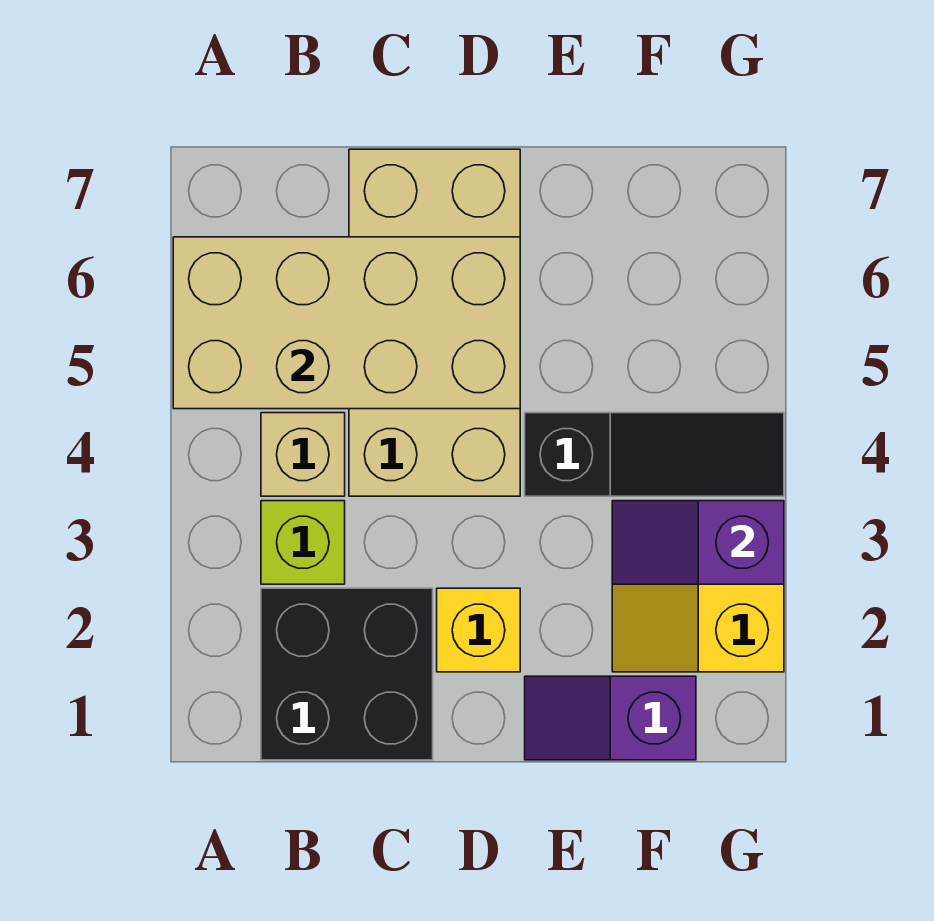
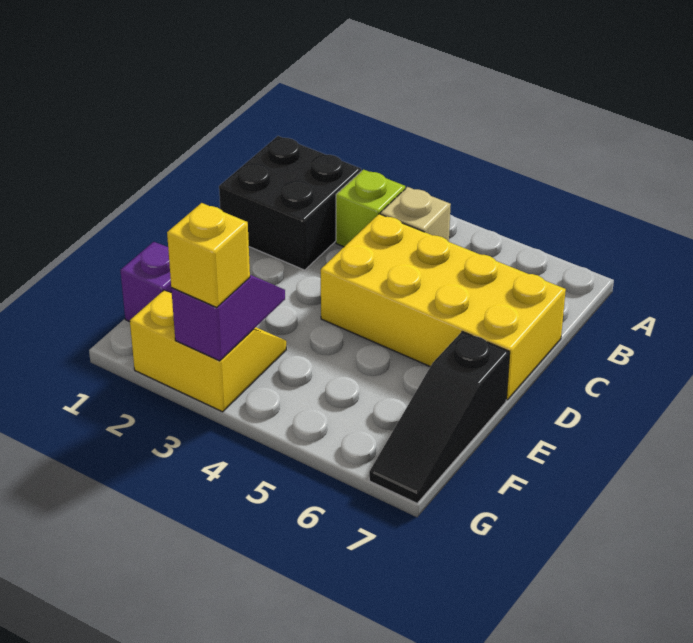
tan 2x4 brick [173,237,520,409] -> none
tan 2x4 brick [349,149,520,496] -> yellow 2x4 brick [321,214,566,400]
yellow 1x1 brick [437,588,520,672] -> yellow 1x1 brick moved to [167,203,250,307]
black 1x3 slope [525,413,784,496] -> black 1x3 slope moved to [369,331,510,503]

